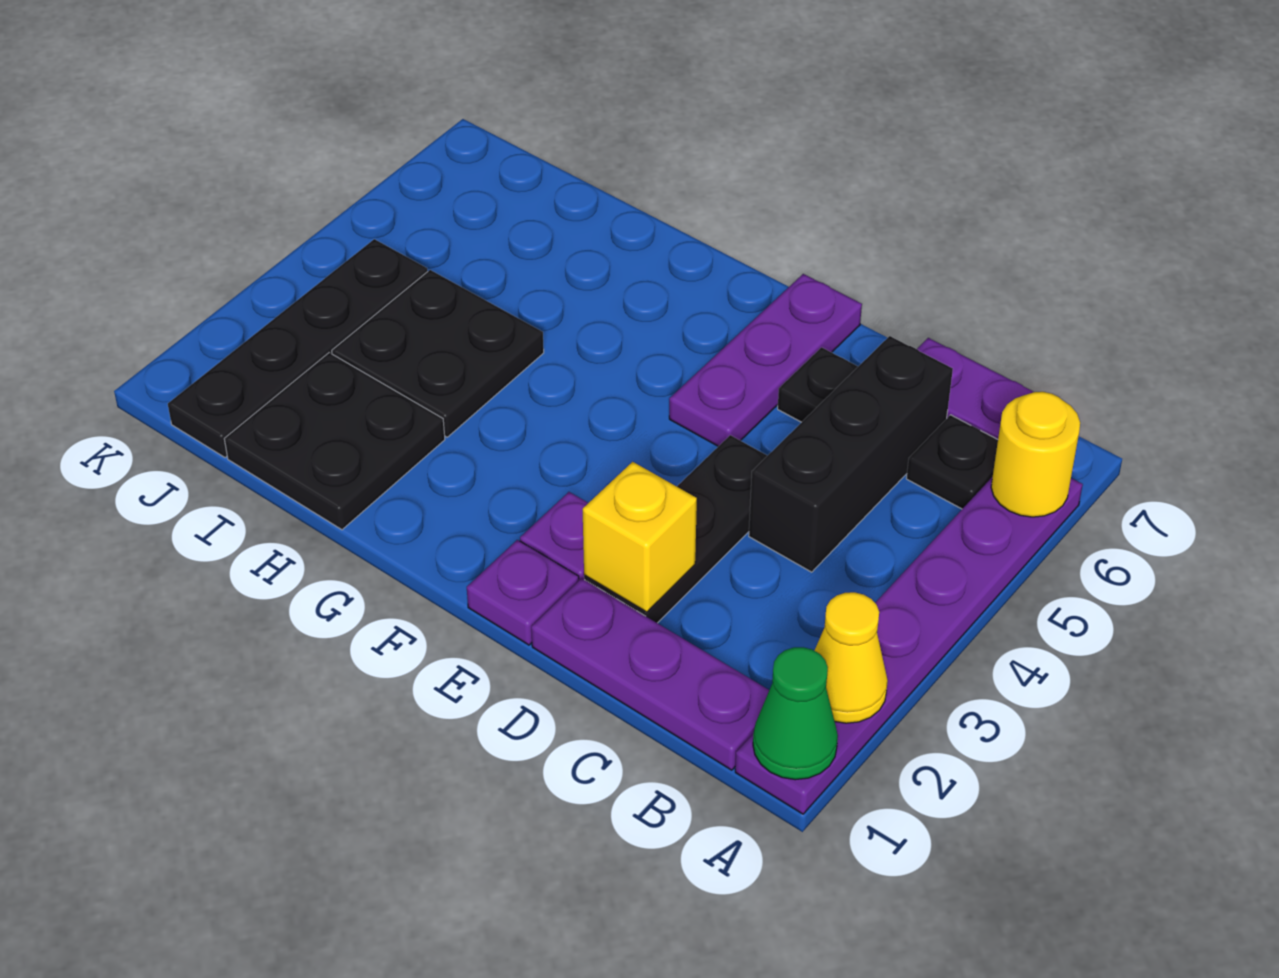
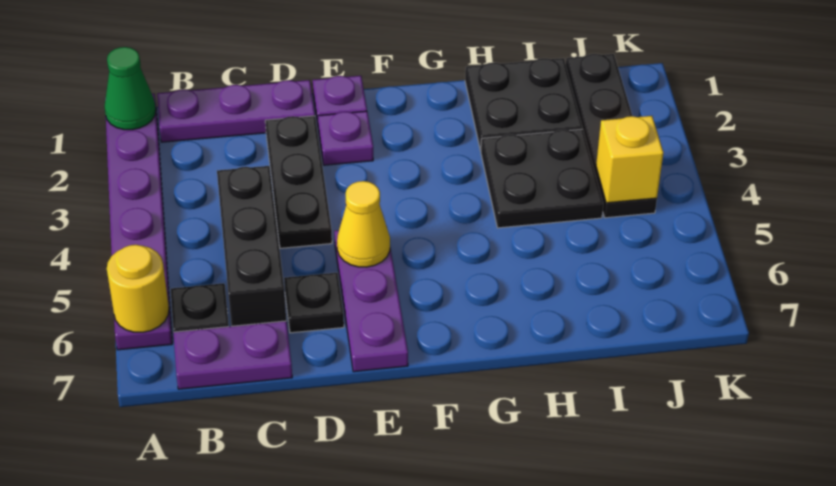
yellow 1x1 cone [814,592,888,723] -> yellow 1x1 cone moved to [337,181,390,267]
yellow 1x1 brick [583,462,697,612] -> yellow 1x1 brick moved to [596,116,663,203]

